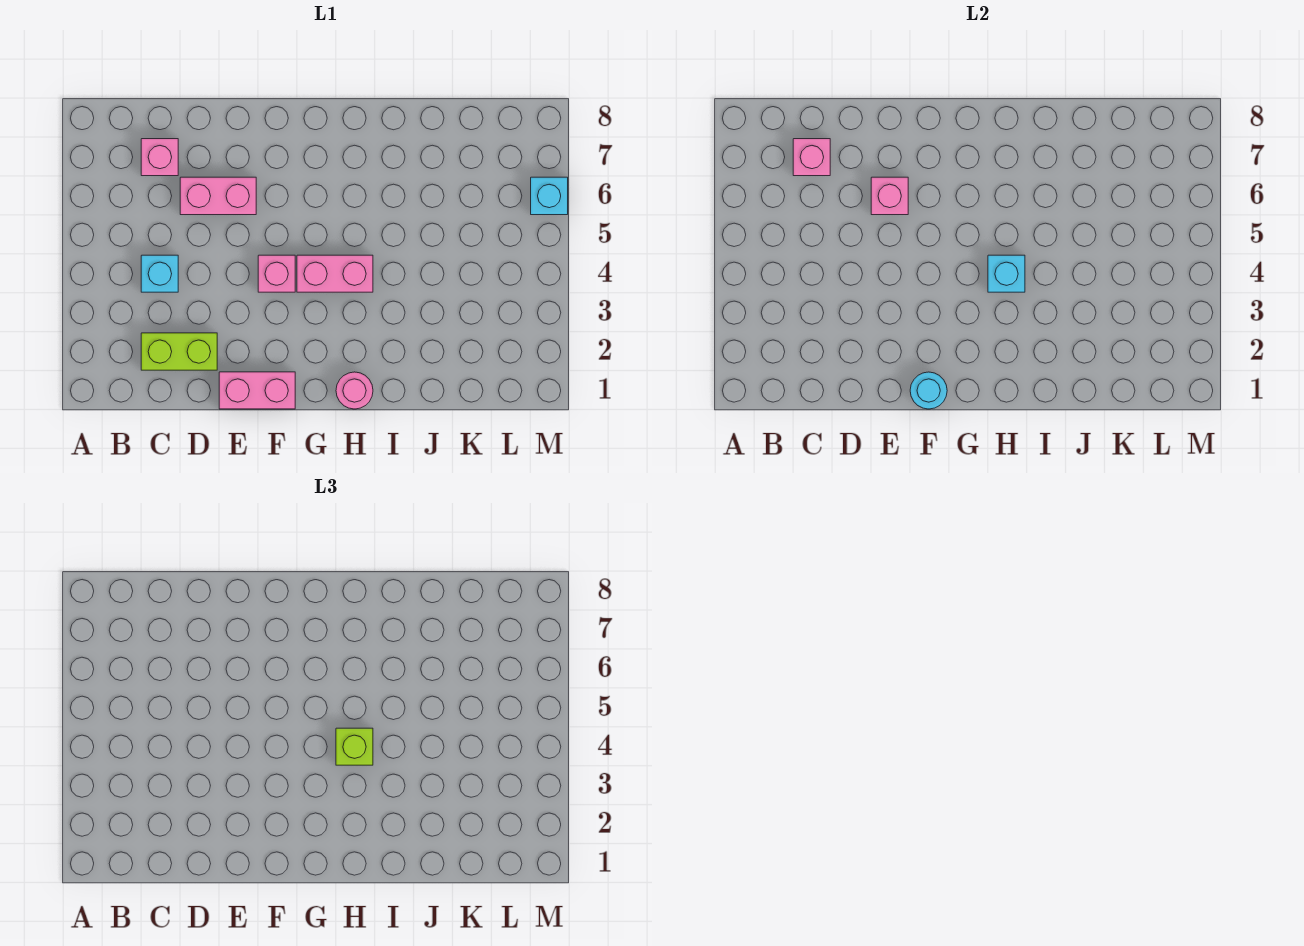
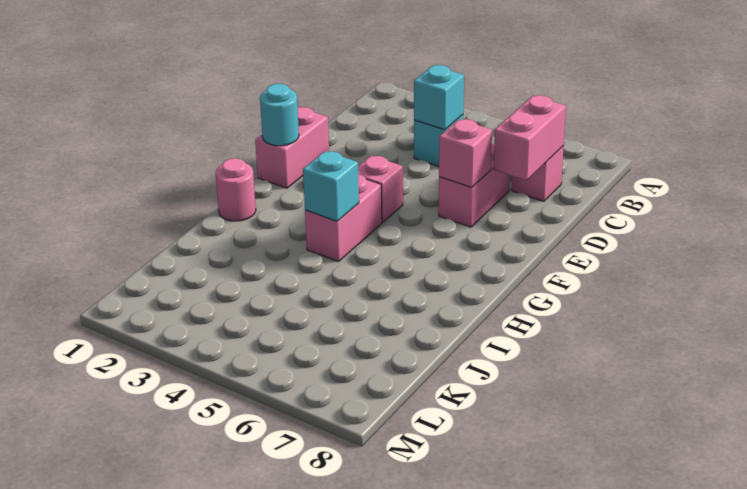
lime 1x2 brick [141,333,217,370] -> none
pink 1x1 brick [793,139,830,176] -> pink 1x2 brick [494,95,566,180]
lime 1x1 brick [336,728,373,765] -> none
cyan 1x1 brick [531,177,568,215] -> cyan 1x1 brick moved to [414,65,464,130]

